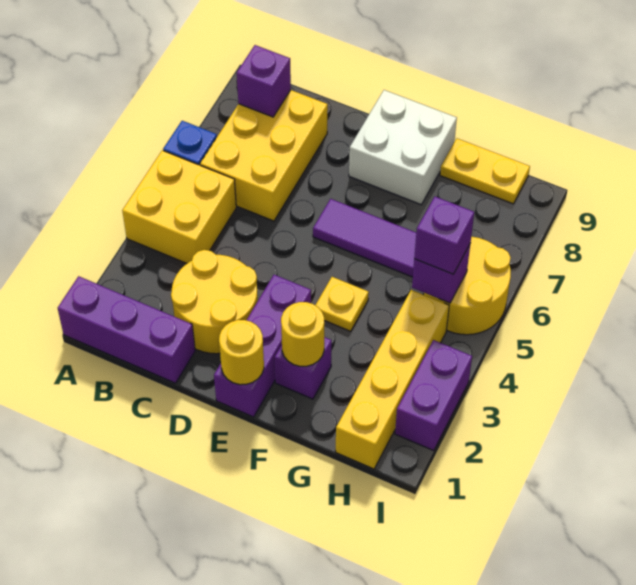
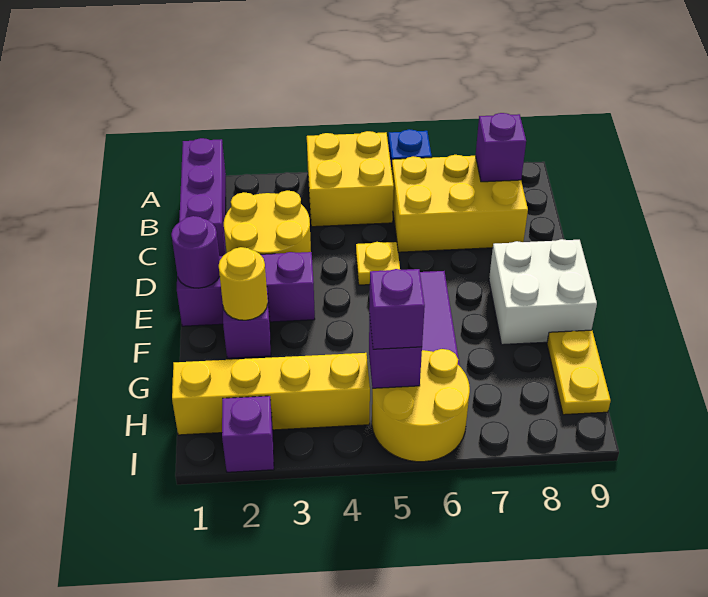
yellow 1x1 round brick [219,320,264,385] -> purple 1x1 round brick [171,216,220,288]
yellow 1x1 plate [315,277,369,331] -> yellow 1x1 plate moved to [356,242,400,285]
purple 1x2 brick [395,340,472,451] -> purple 1x1 brick [222,396,274,472]

